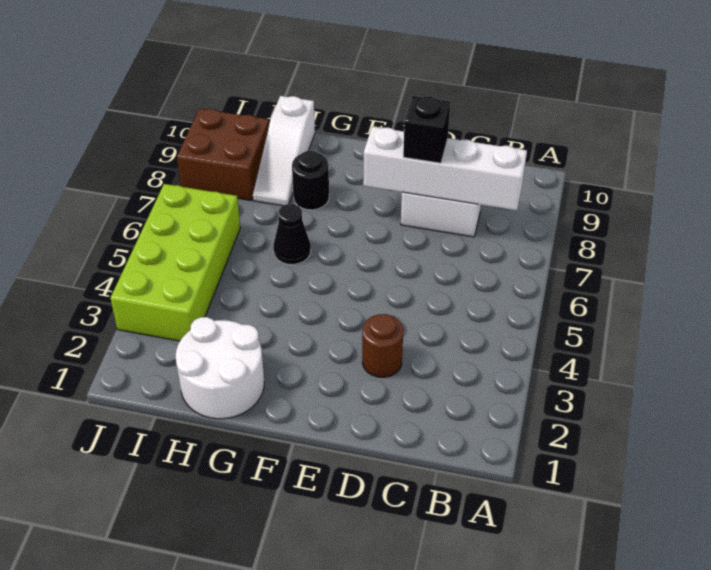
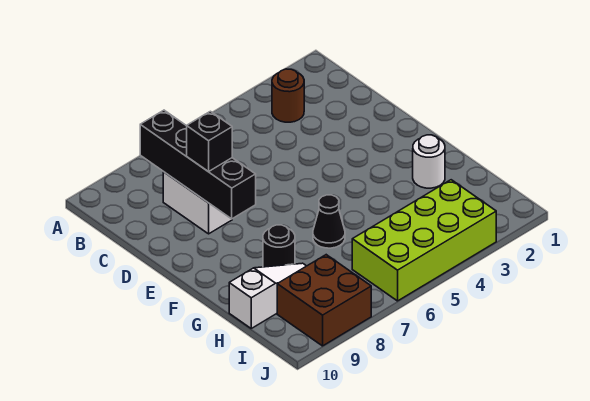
white 1x4 brick [363,127,527,210] -> black 1x4 brick [140,110,256,219]
brown 1x1 round brick [362,314,403,377] -> brown 1x1 round brick moved to [272,69,304,122]
white 2x2 round brick [176,317,264,419] -> white 1x1 round brick [413,135,445,188]

